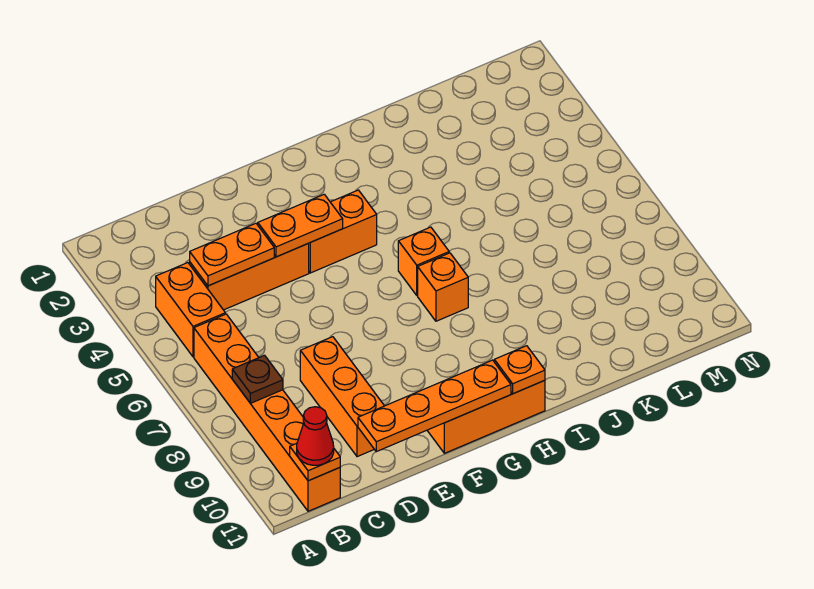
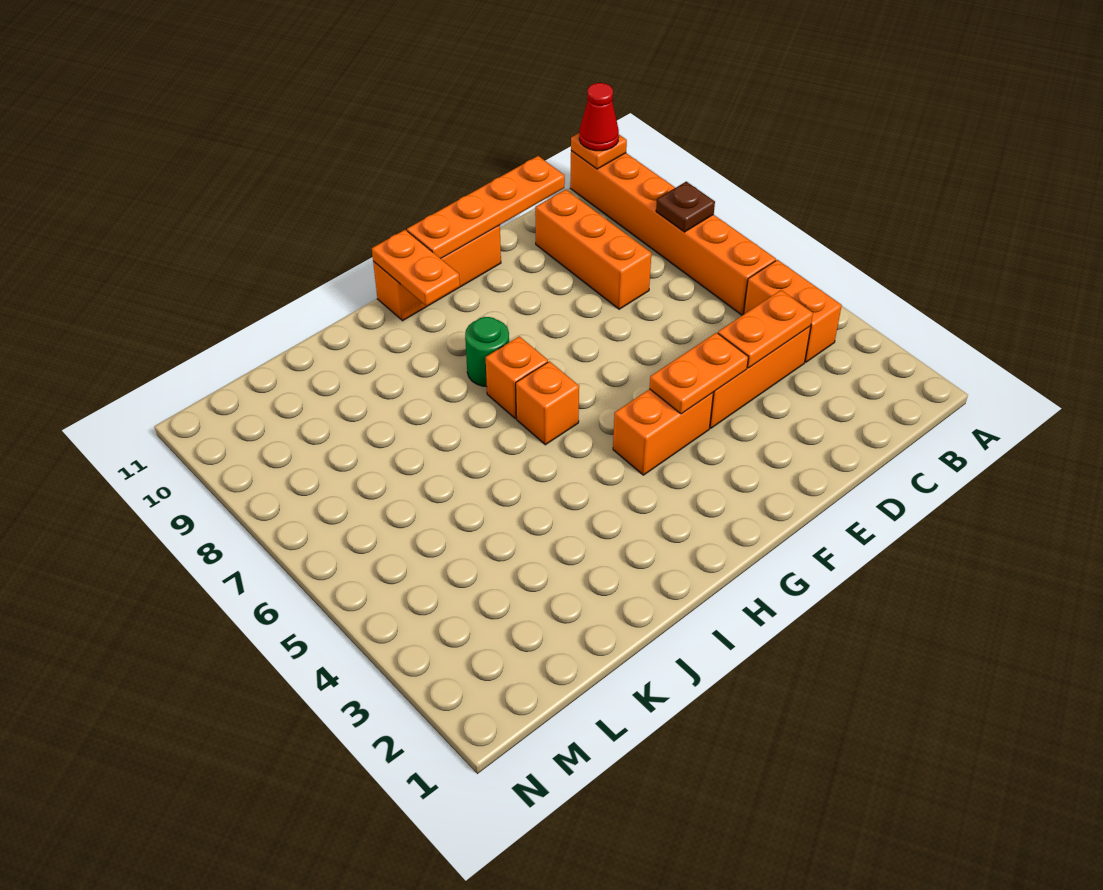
none -> green 1x1 round brick [465,317,509,387]
orange 1x1 plate [494,346,545,394] -> orange 1x2 plate [372,230,460,306]

